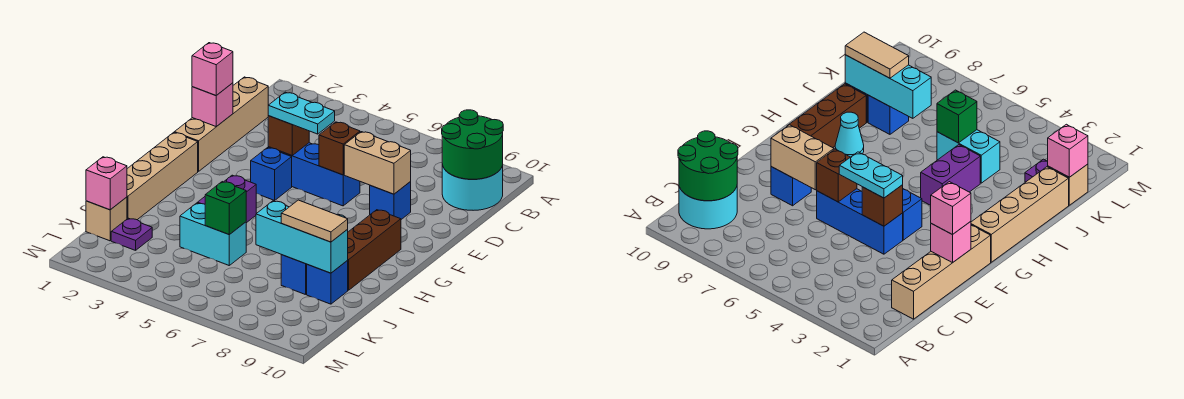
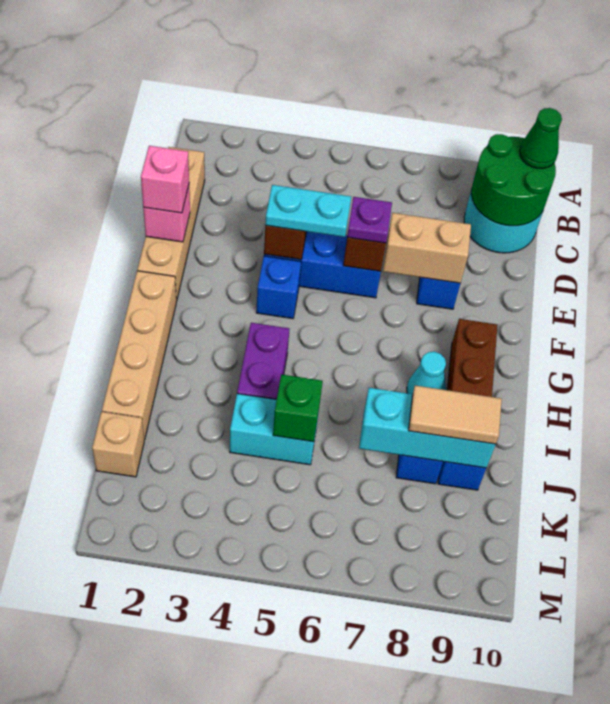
none -> green 1x1 cone [520,108,562,169]
pink 1x1 brick [86,157,127,210] -> none
purple 1x1 plate [111,218,152,250] -> purple 1x1 plate moved to [347,197,392,243]

